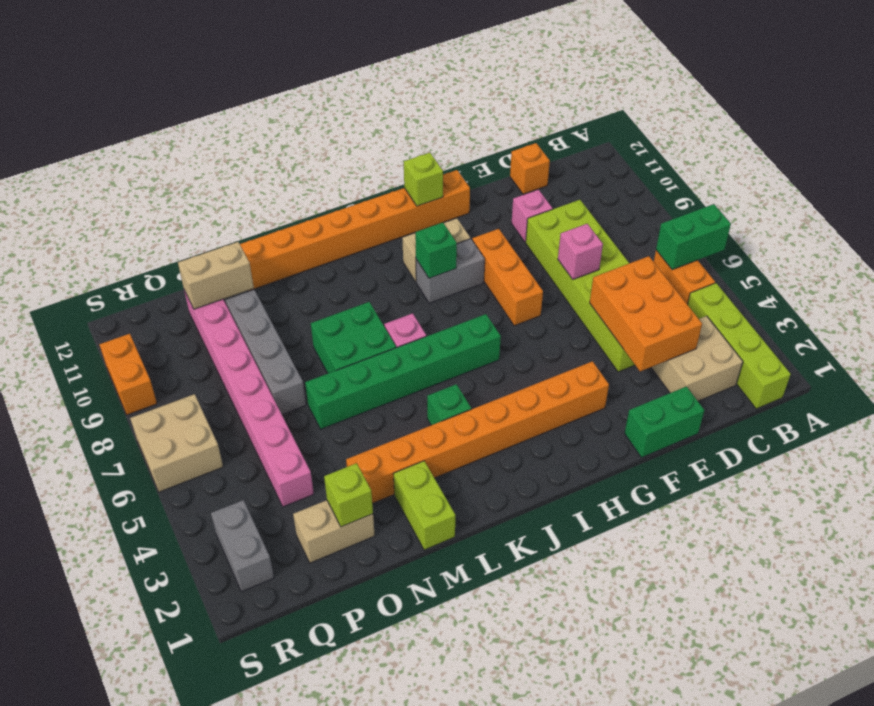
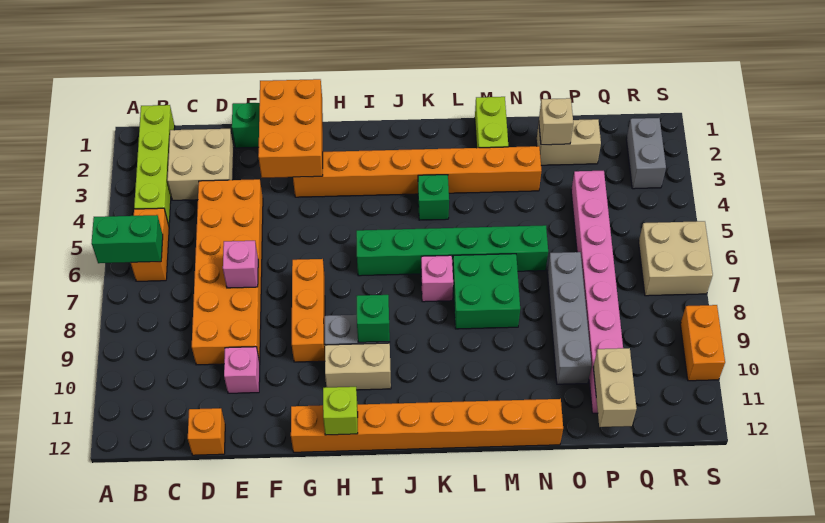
orange 2x3 brick [590,256,702,371] -> orange 2x3 brick moved to [258,79,323,178]
lime 2x6 brick [526,200,635,372] -> orange 2x6 brick [192,179,263,365]
lime 1x1 brick [324,463,373,527] -> tan 1x1 brick [539,98,573,145]
tan 1x2 brick [178,242,254,309] -> tan 1x2 brick turned to [593,348,637,427]

